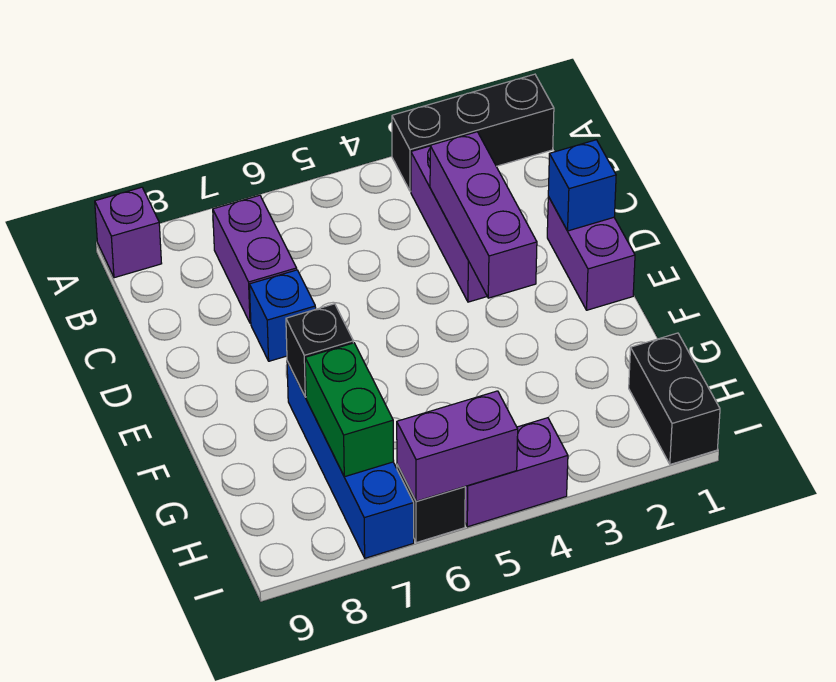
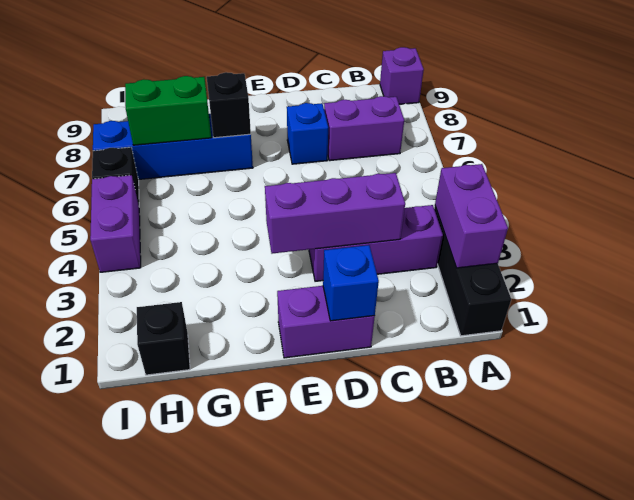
black 1x2 brick [629,333,720,464] -> black 1x1 brick [137,302,190,375]
purple 1x2 brick [397,391,518,501] -> purple 1x2 brick moved to [435,164,508,268]

